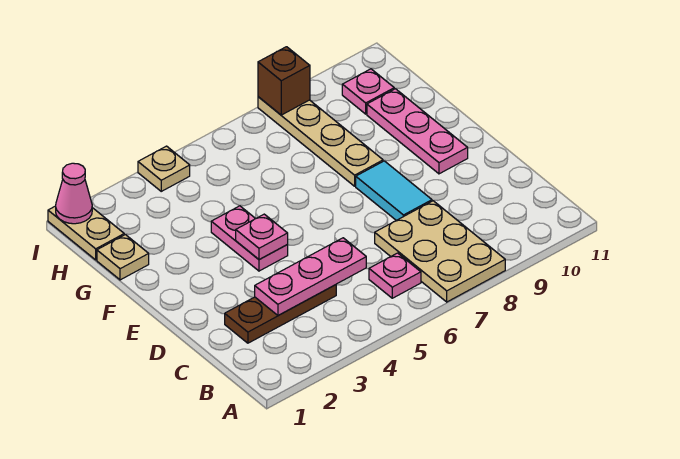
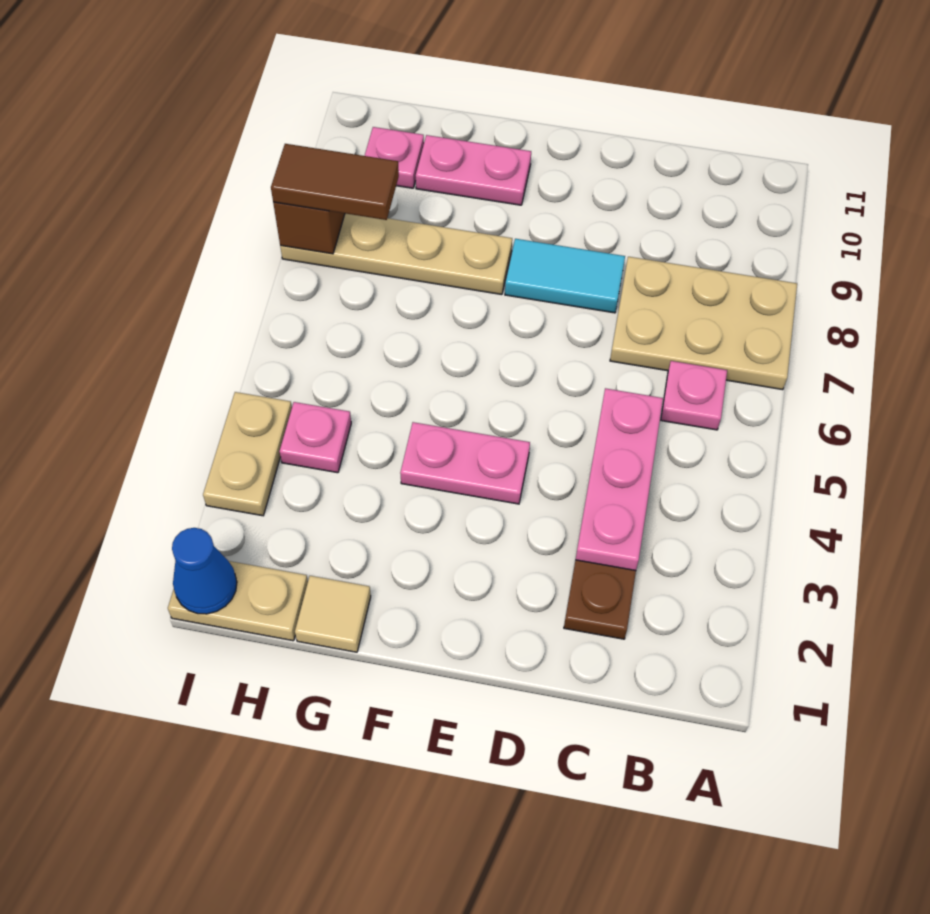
pink 1x1 plate [236,214,288,260] -> pink 1x1 plate moved to [280,402,351,473]
pink 1x3 plate [367,89,468,174] -> pink 1x2 plate [416,135,531,205]
tan 1x1 plate [97,235,149,280] -> tan 1x1 tile [295,576,371,652]
none -> brown 1x2 tile [271,144,399,220]
pink 1x1 cone [56,163,92,224] -> blue 1x1 cone [172,528,237,614]
tan 1x1 plate [138,146,190,191] -> tan 1x2 plate [203,392,292,516]

